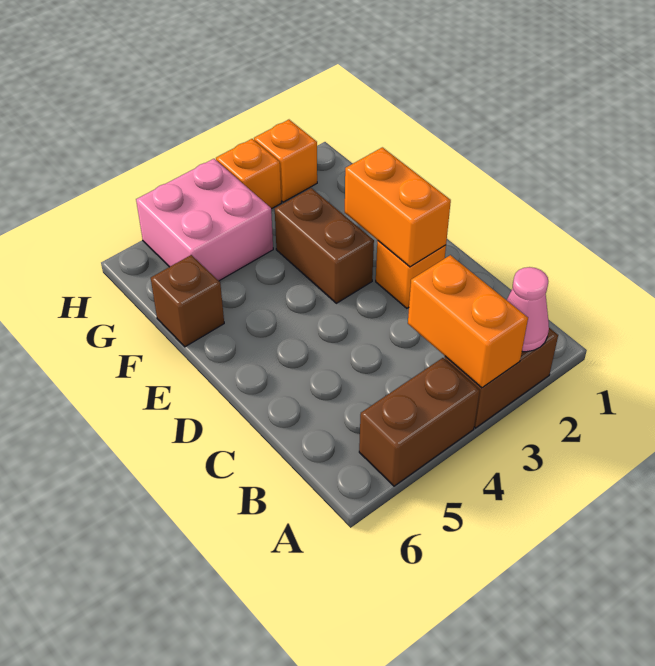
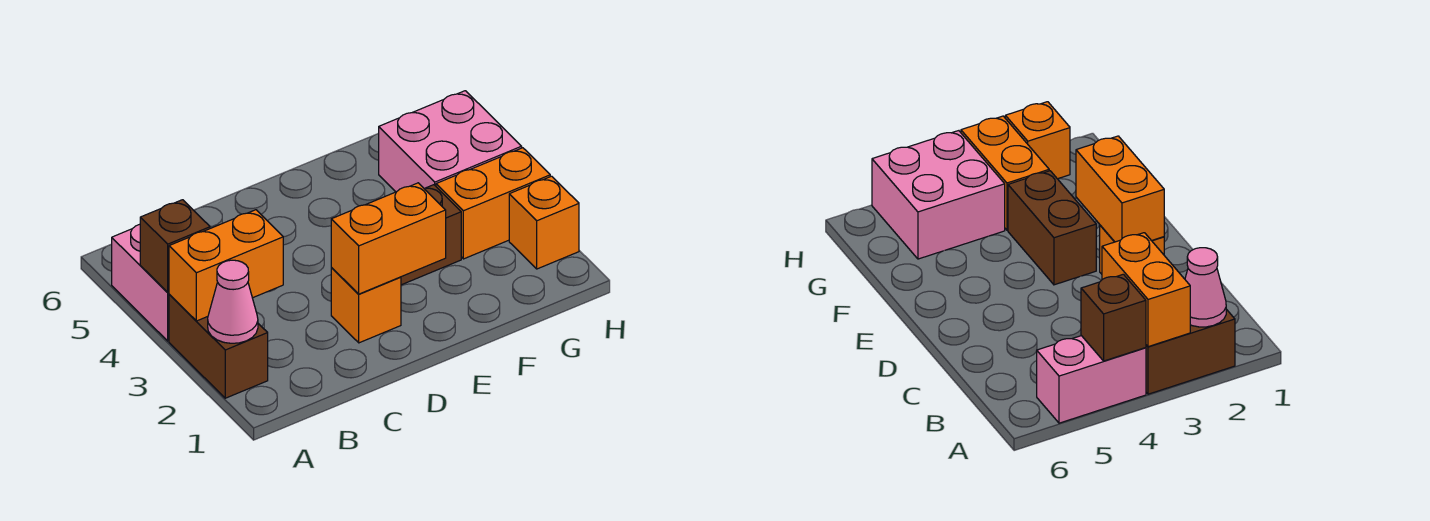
brown 1x2 brick [359,358,480,486] -> pink 1x2 brick [112,224,169,341]
brown 1x1 brick [151,255,224,347] -> brown 1x1 brick moved to [140,200,210,292]
orange 1x1 brick [216,139,281,209] -> orange 1x2 brick [436,148,550,259]

